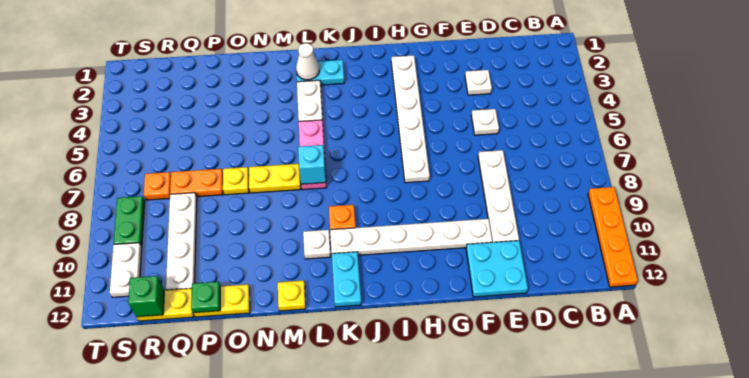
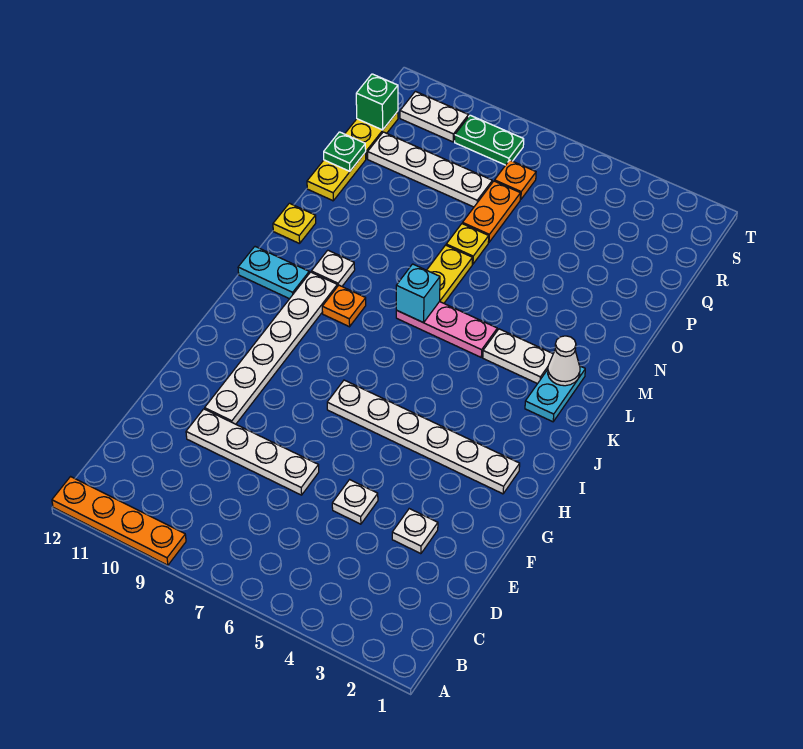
cyan 2x2 plate [466,241,528,297] -> none

